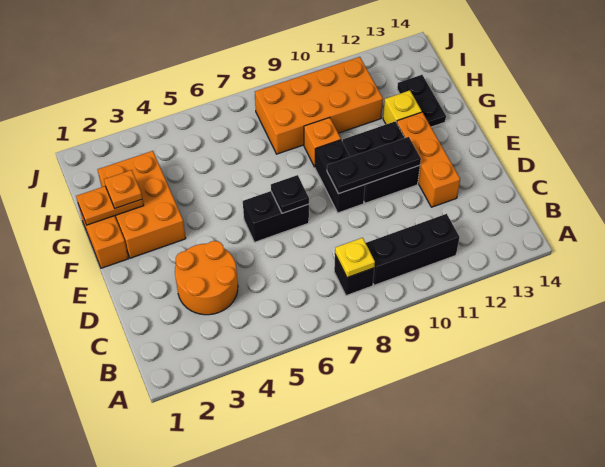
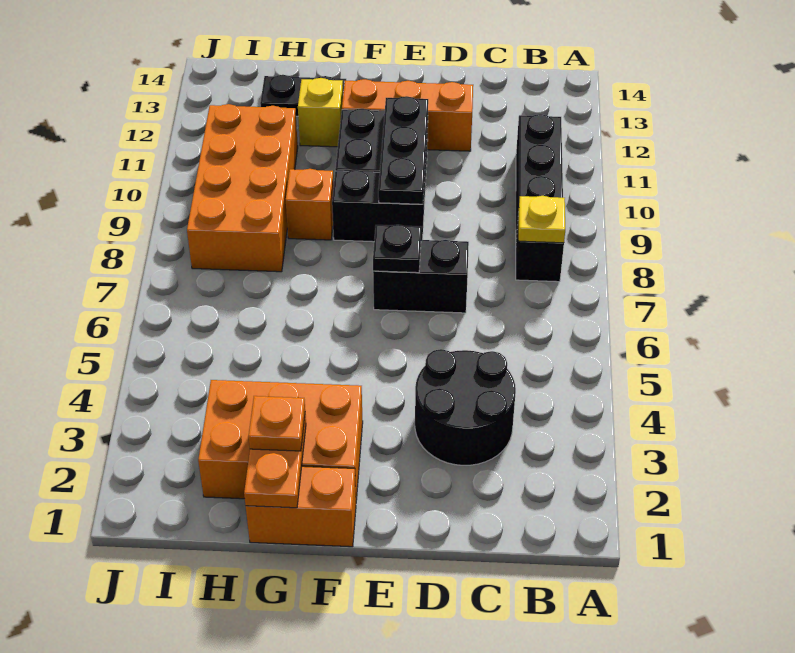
orange 2x2 round brick [175,241,238,315] -> black 2x2 round brick [415,349,516,465]
black 1x2 brick [243,191,309,242] -> black 1x2 brick turned to [373,240,469,313]

